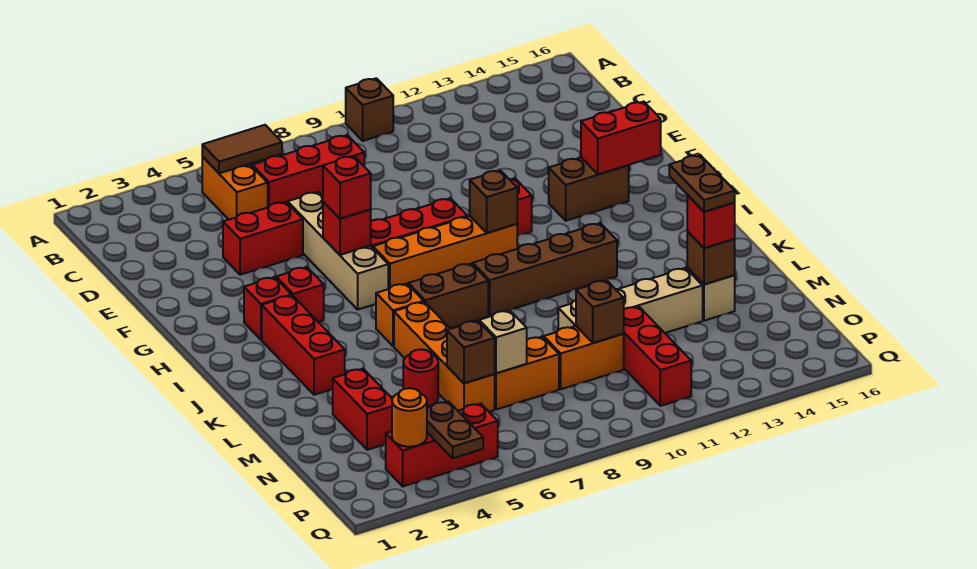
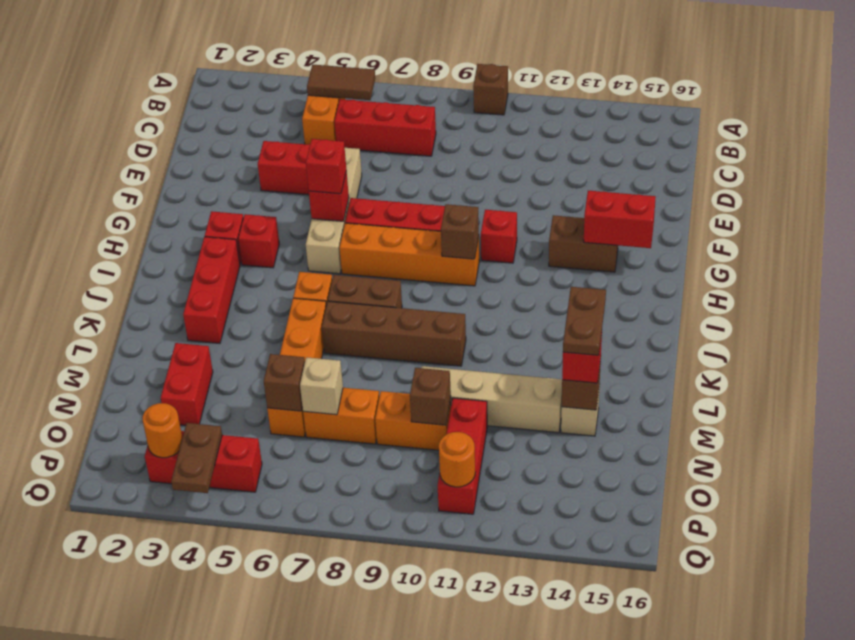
brown 1x4 brick [473,223,617,316] -> brown 1x4 brick moved to [322,301,466,366]
red 1x1 round brick [403,349,438,407] -> none
none -> orange 1x1 round brick [439,432,475,487]

